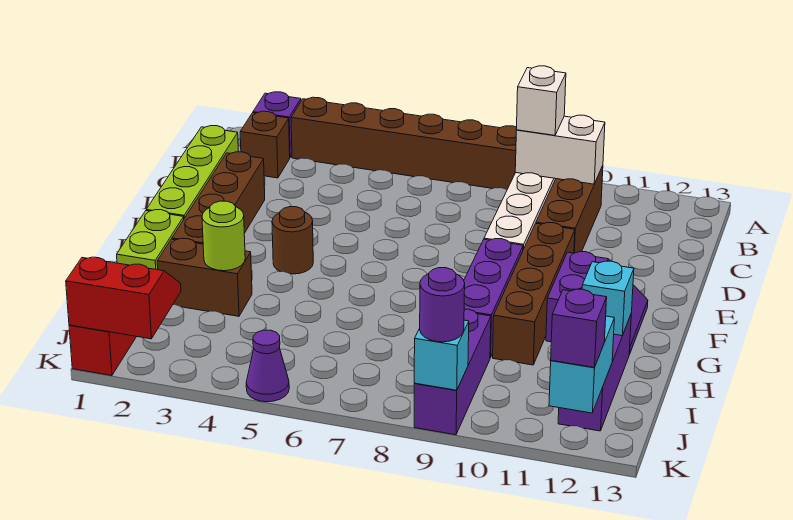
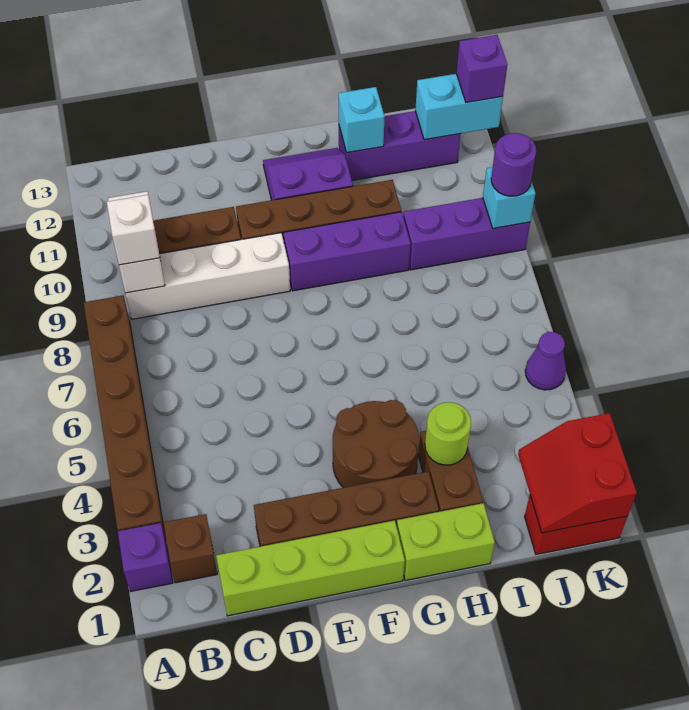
brown 1x1 round brick [272,207,313,274] -> brown 2x2 round brick [332,400,419,488]

